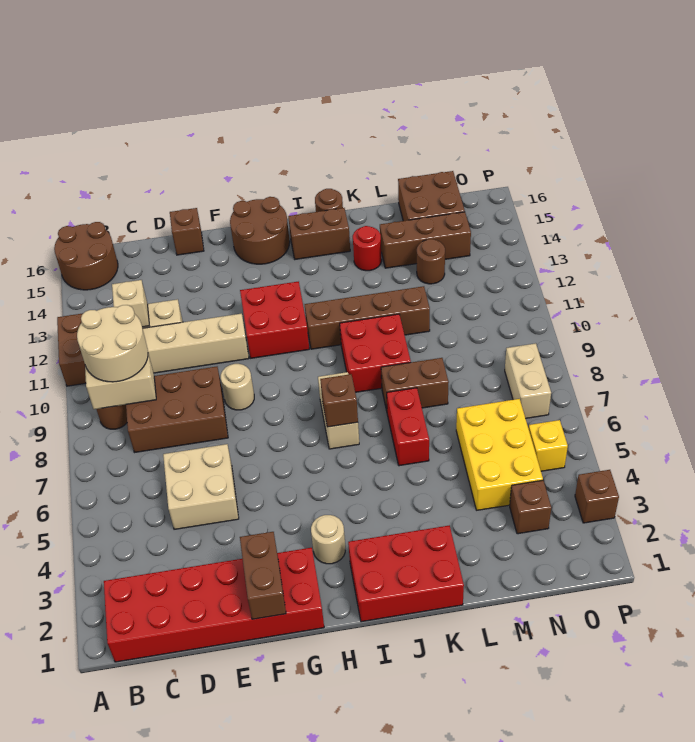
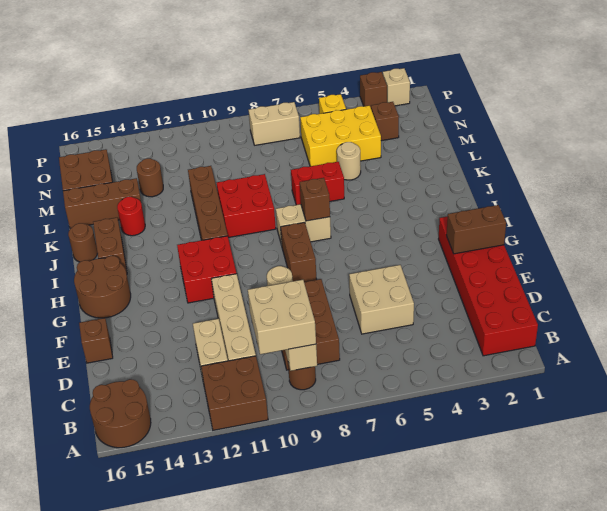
tan 2x2 round brick [77,305,148,382] -> tan 2x2 brick [248,280,316,354]
tan 1x1 brick [112,280,149,327] -> tan 1x1 brick moved to [383,68,410,106]
tan 1x1 round brick [311,515,345,564] -> tan 1x1 round brick moved to [337,142,361,180]
red 2x3 brick [348,525,464,622] -> none
brown 1x2 brick [381,358,449,411] -> brown 1x2 brick moved to [281,222,317,282]
brown 1x3 brick [380,212,471,268] -> brown 1x3 brick turned to [63,178,141,228]

